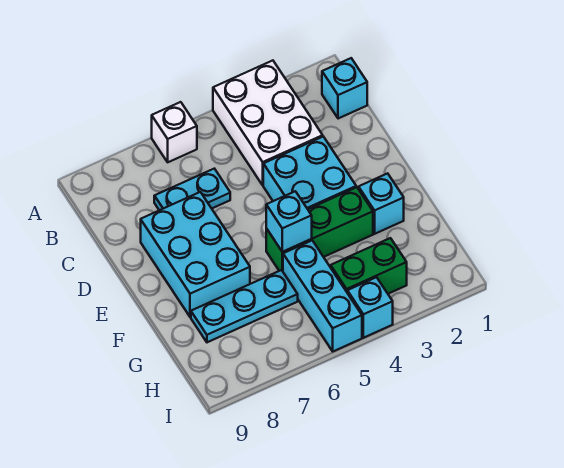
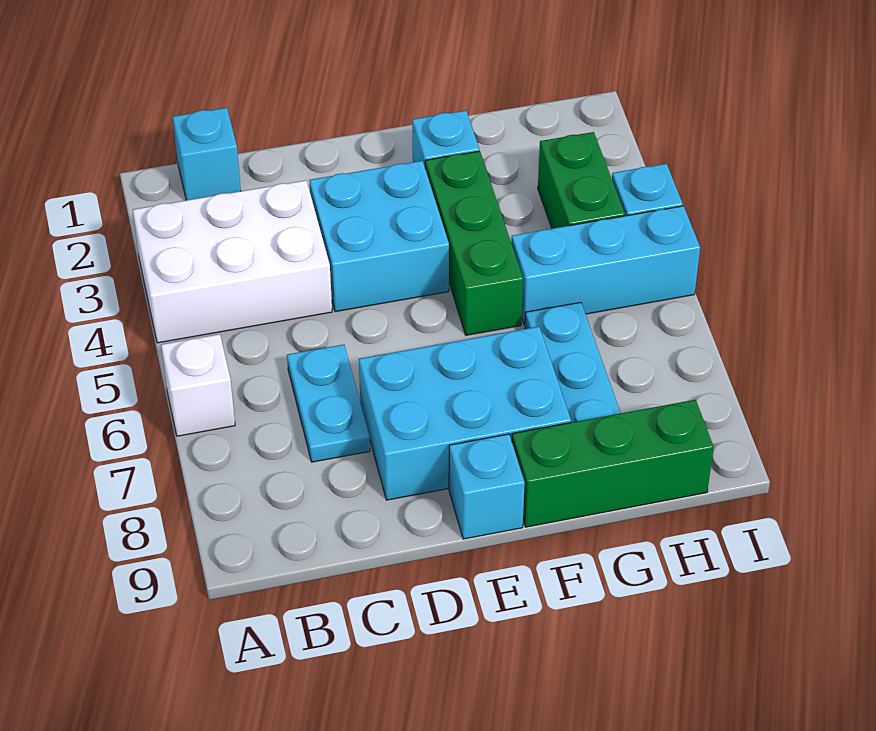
cyan 1x1 brick [266,191,312,252] -> cyan 1x1 brick moved to [449,434,525,539]
none -> green 1x3 brick [512,400,714,527]

